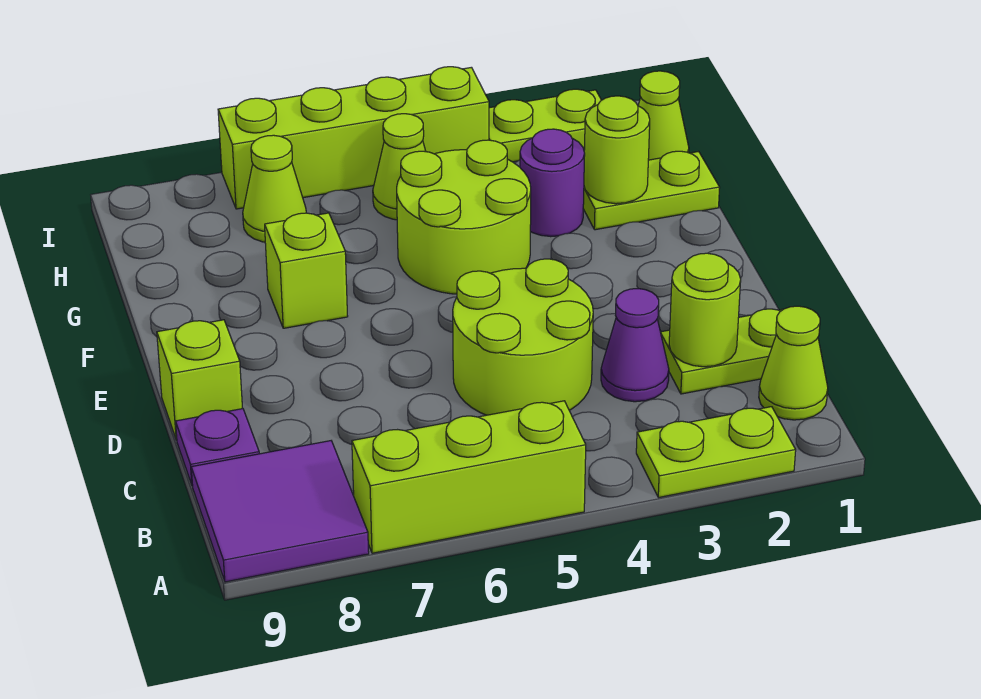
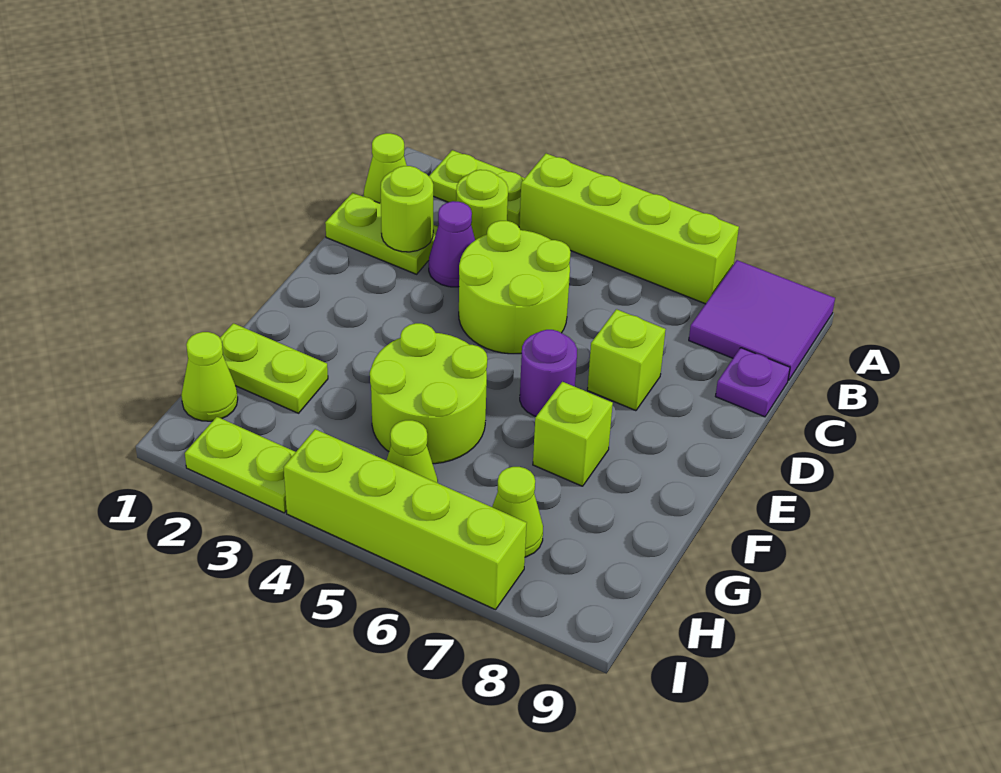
lime 1x3 brick [352,401,586,553] -> lime 1x4 brick [519,153,739,304]
lime 1x1 brick [157,320,243,440] -> lime 1x1 brick moved to [587,309,666,411]
lime 1x1 round brick [584,96,650,204] -> lime 1x1 round brick moved to [456,170,508,240]
purple 1x1 round brick [520,129,585,237] -> purple 1x1 round brick moved to [520,330,577,416]

